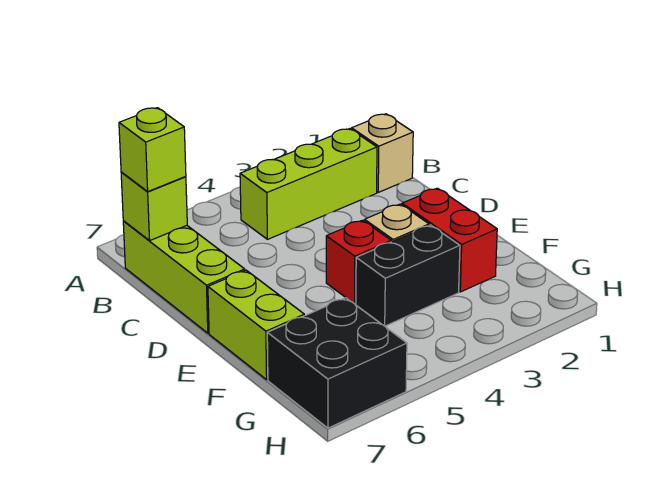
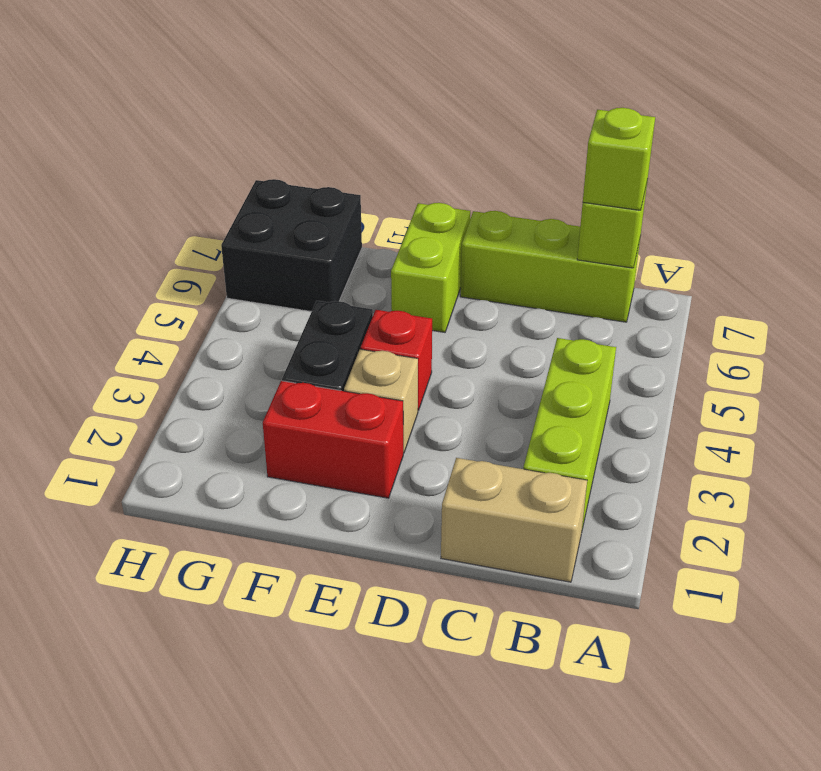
tan 1x1 brick [352,114,413,192] -> tan 1x2 brick [441,458,587,582]
lime 1x2 brick [208,270,304,380] -> lime 1x2 brick turned to [391,203,470,332]

